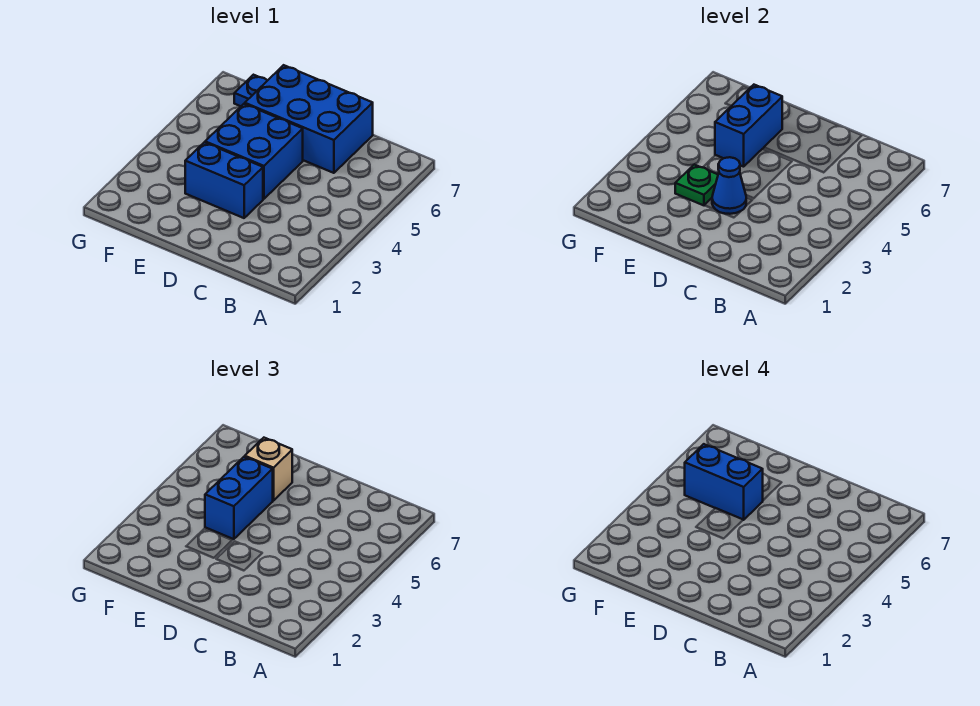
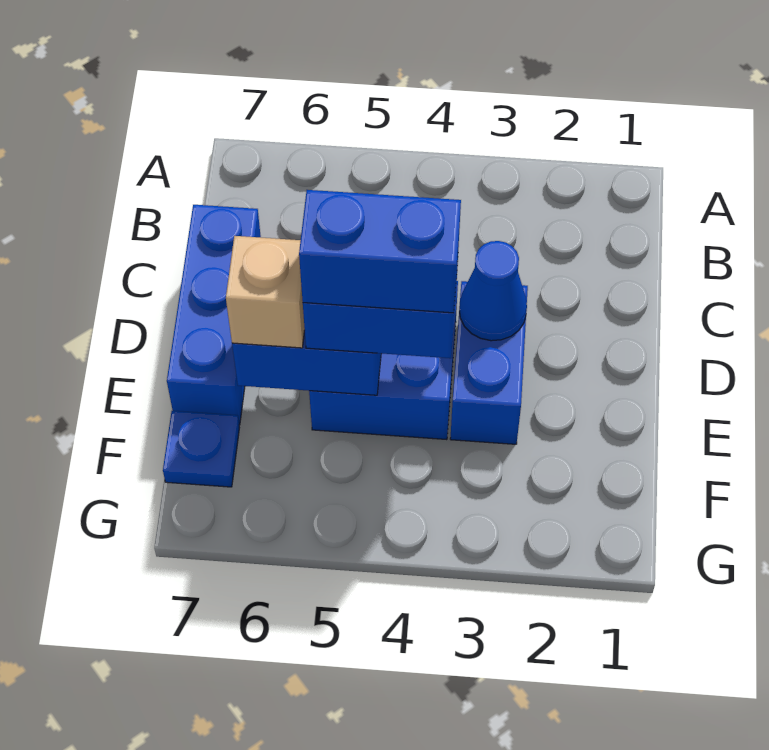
blue 2x3 brick [245,65,373,173] -> blue 1x3 brick [167,205,261,425]
green 1x1 plate [675,164,718,205] -> none
blue 1x2 brick [685,444,763,520] -> blue 1x2 brick turned to [299,190,461,313]

